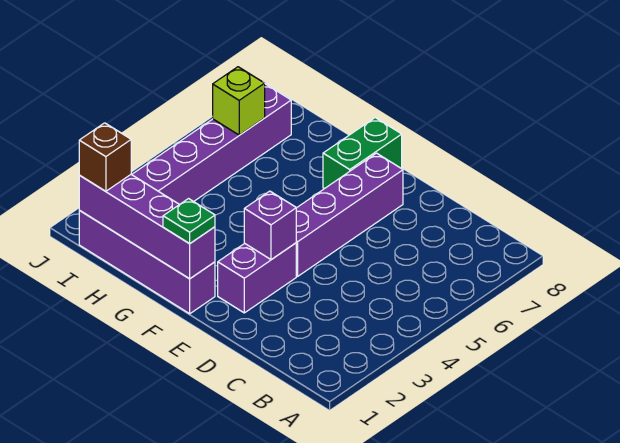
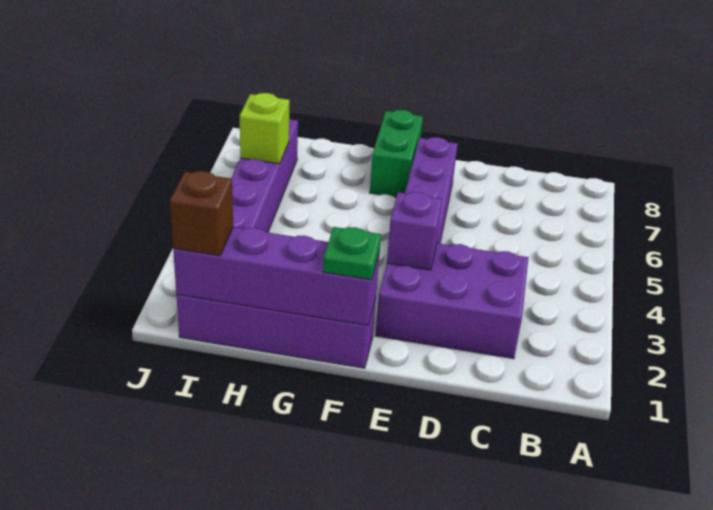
purple 1x2 brick [218,243,296,313] -> purple 2x3 brick [375,243,528,359]

